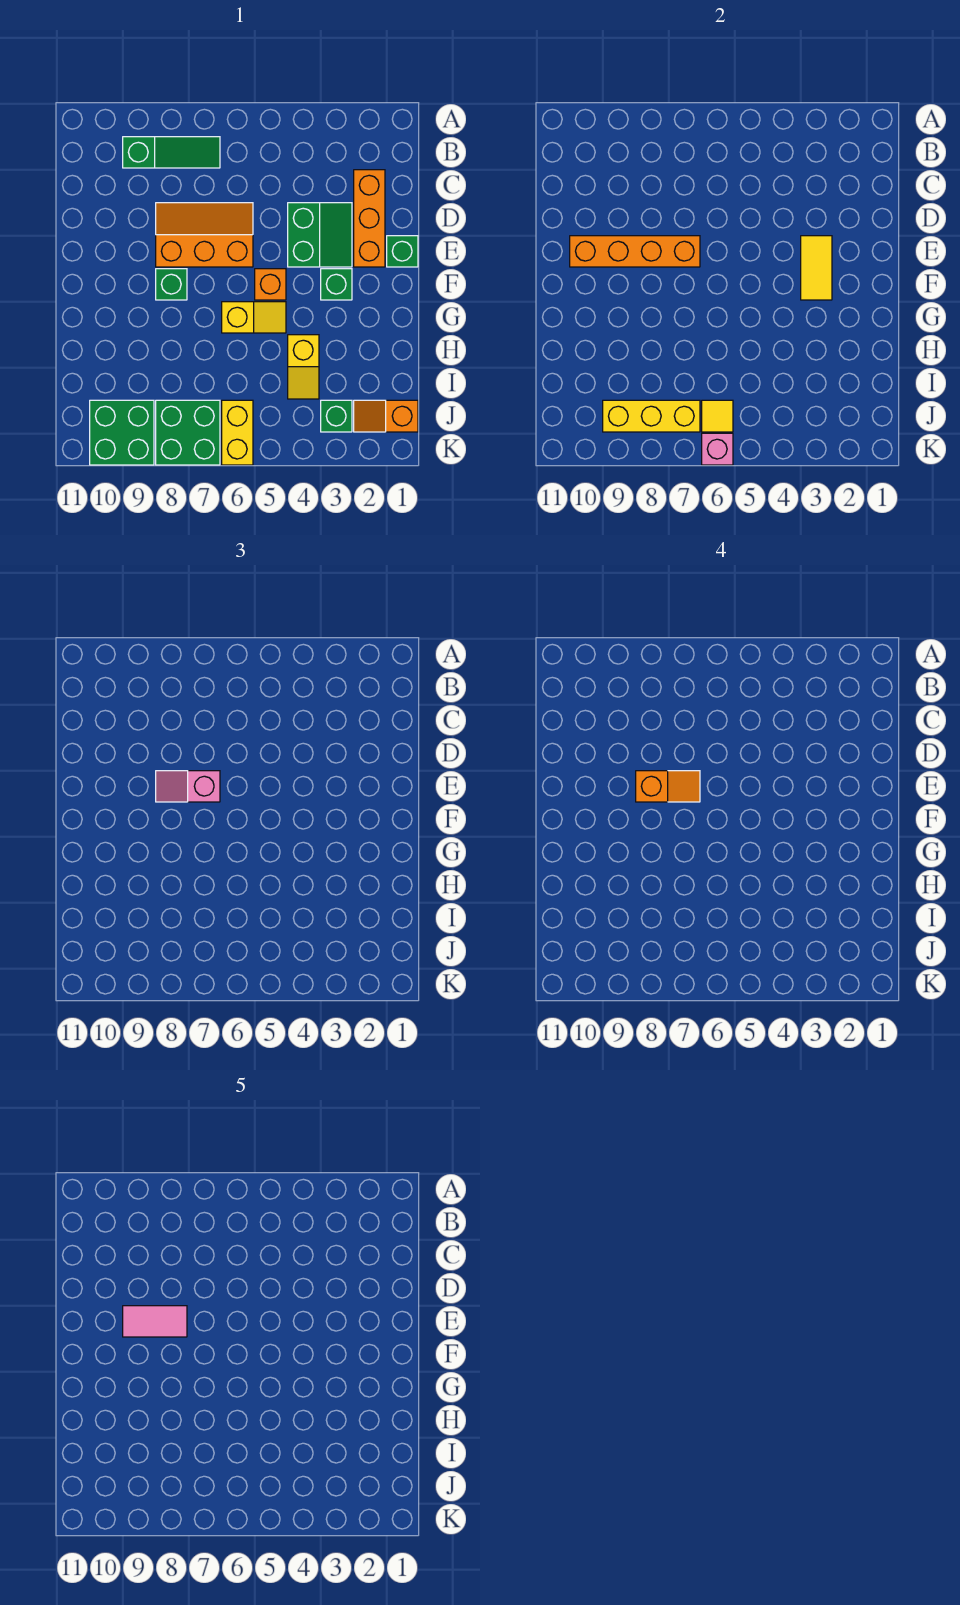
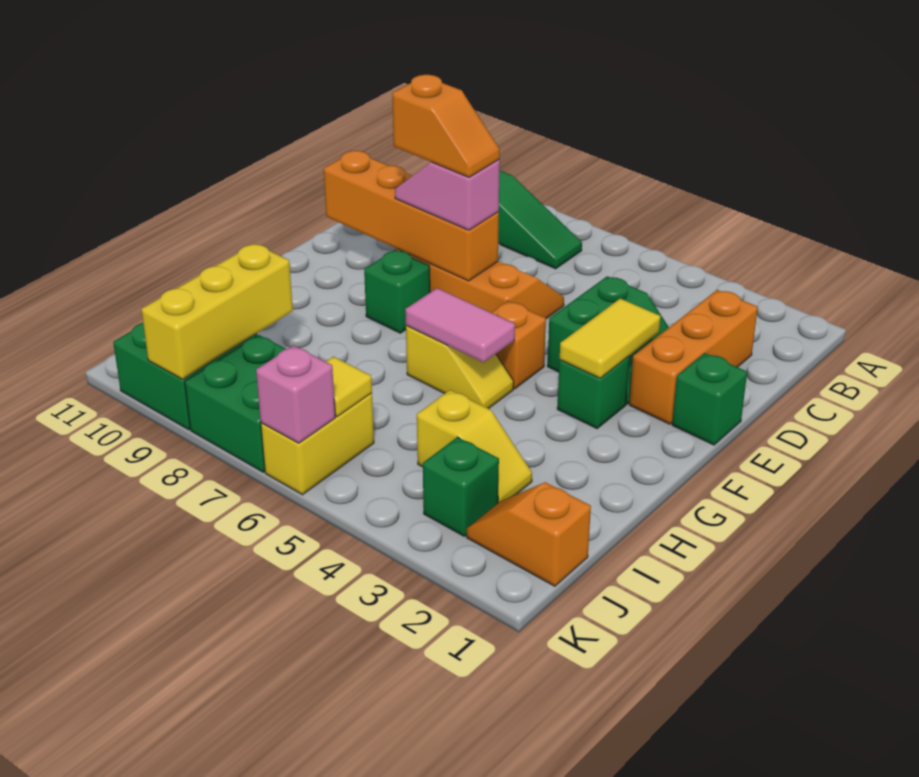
pink 1x2 tile [123,1306,187,1337] -> pink 1x2 tile moved to [405,288,515,362]
yellow 1x2 slope [288,335,319,399] -> yellow 1x2 slope turned to [417,390,532,503]
yellow 1x3 brick [603,400,700,432] -> yellow 1x3 brick turned to [141,244,293,379]

